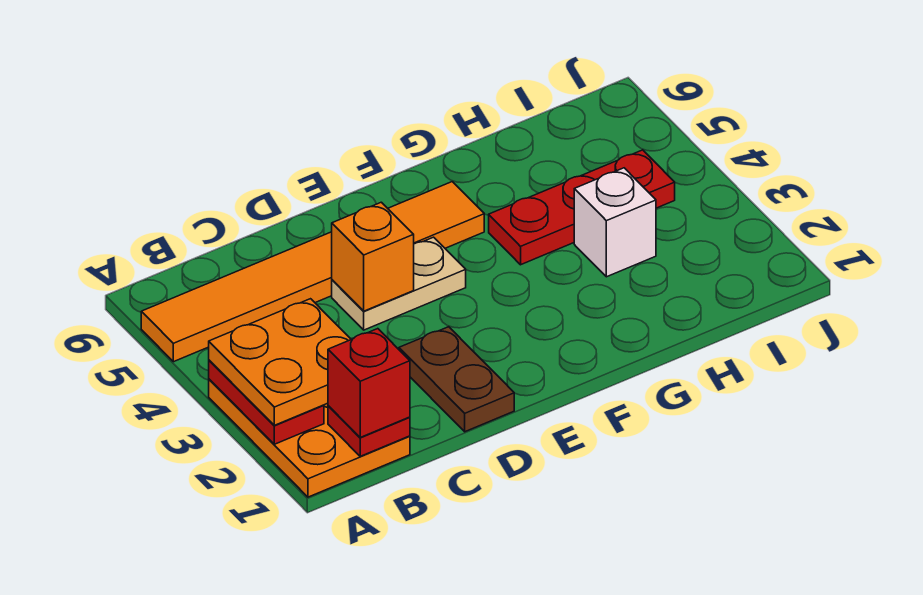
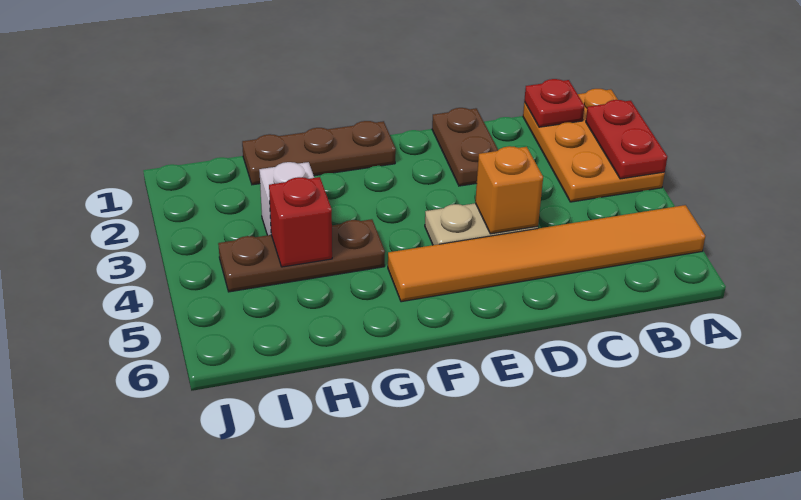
orange 2x2 plate [209,299,351,425] -> none
red 1x1 brick [328,329,410,437] -> red 1x1 brick moved to [269,177,332,267]
none -> brown 1x3 plate [242,121,396,185]
red 1x3 plate [489,150,675,265] -> brown 1x3 plate [218,219,385,292]

